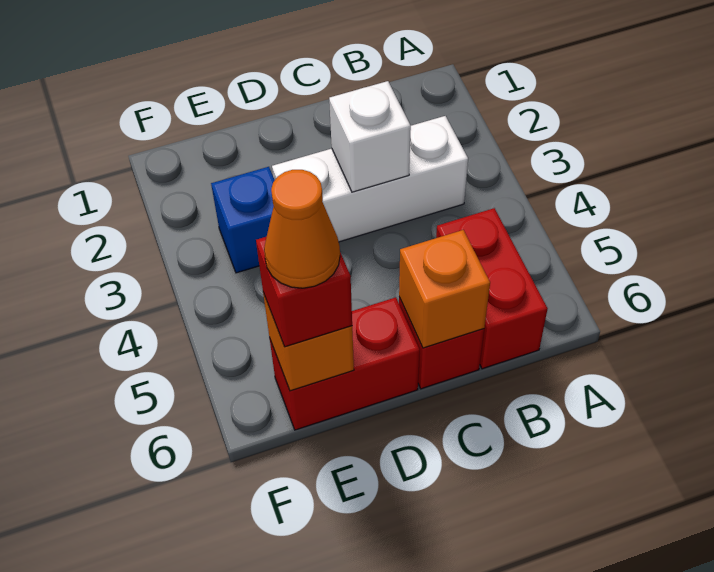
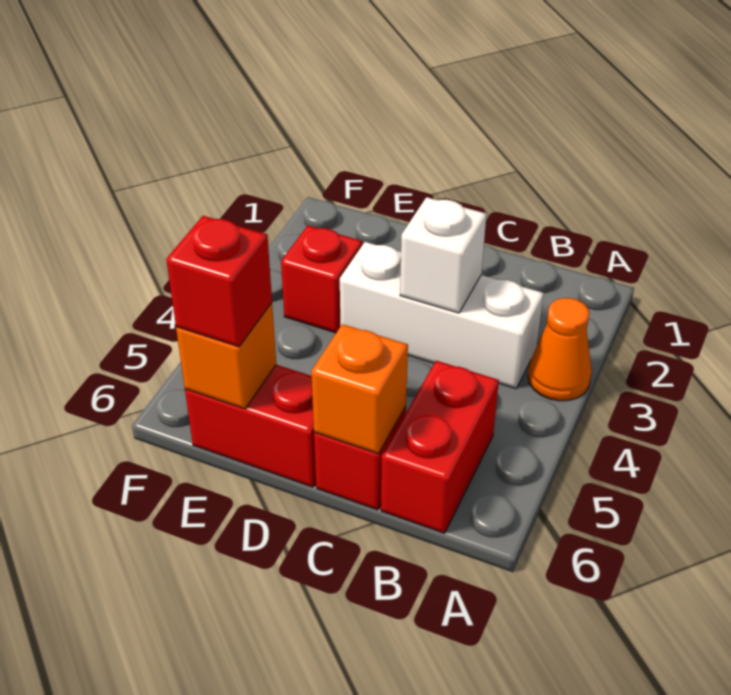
blue 1x1 brick [211,167,275,273] -> red 1x1 brick [281,226,362,333]
orange 1x1 cone [264,170,340,288] -> orange 1x1 cone moved to [528,298,592,401]

